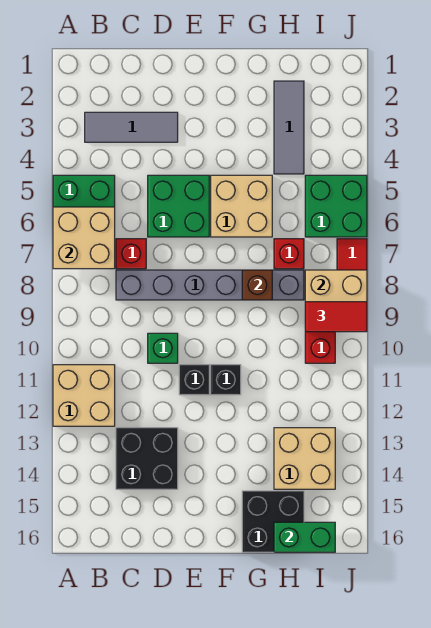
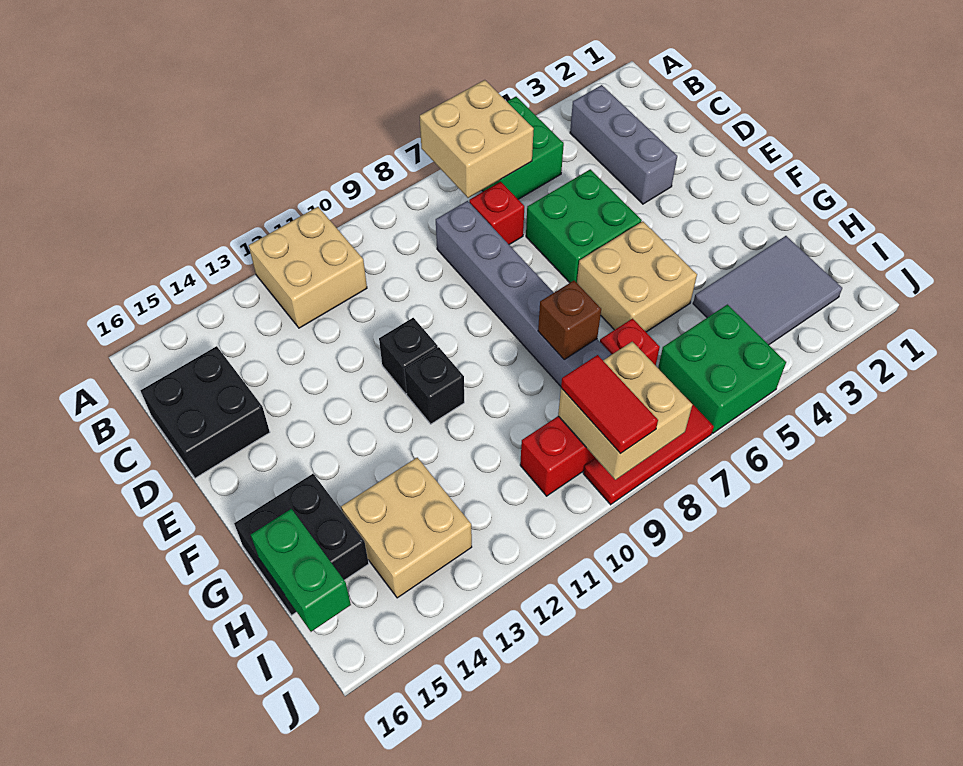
grey 1x3 tile [85,112,178,142] -> grey 1x3 brick [570,85,677,204]
black 2x2 brick [116,428,178,489] -> black 2x2 brick moved to [140,346,270,478]
green 1x1 brick [148,333,178,363] -> none
grey 1x3 tile [274,81,304,174] -> grey 2x3 tile [693,236,842,345]

